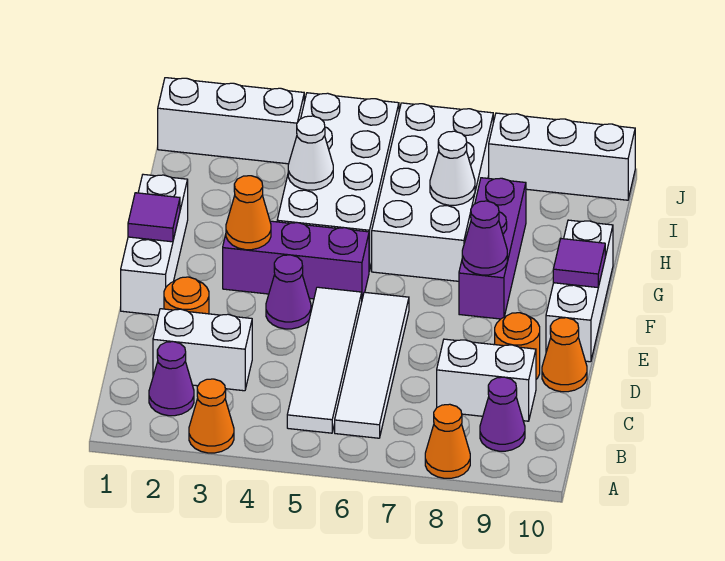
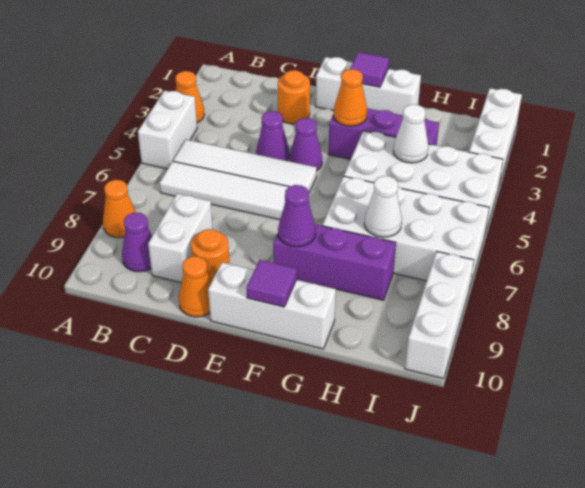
purple 1x1 cone [149,342,194,416] -> purple 1x1 cone moved to [256,111,289,161]
white 1x2 brick [153,309,252,391] -> white 1x2 brick moved to [138,91,197,169]
purple 1x3 brick [223,221,369,299] -> purple 1x3 brick turned to [328,108,439,159]

